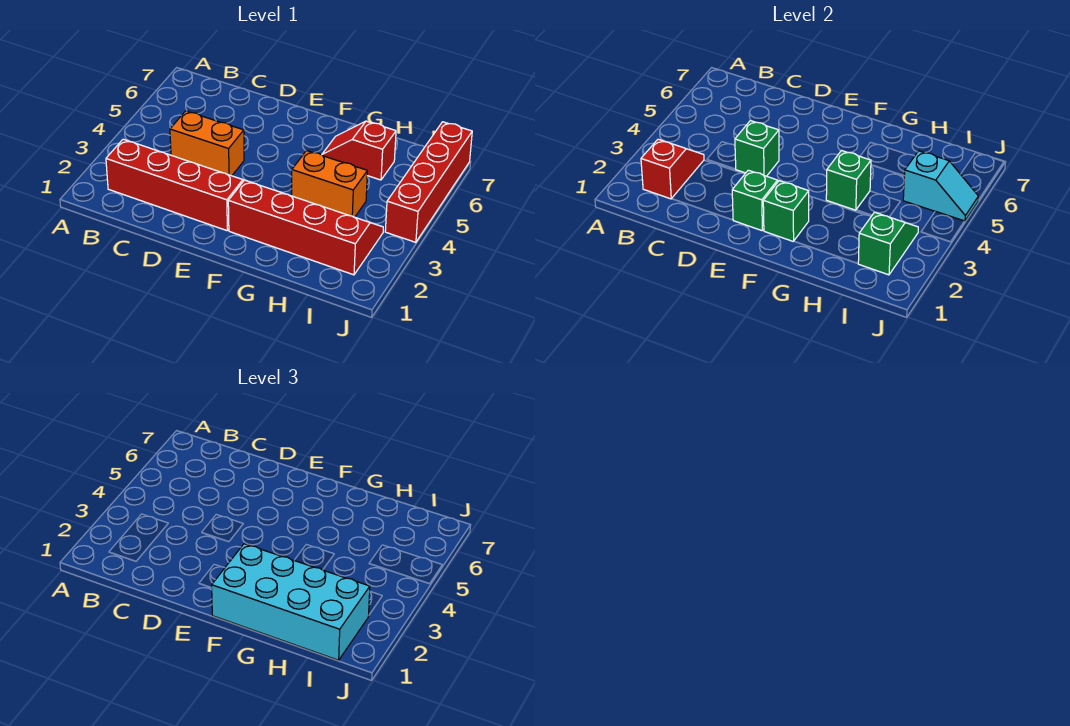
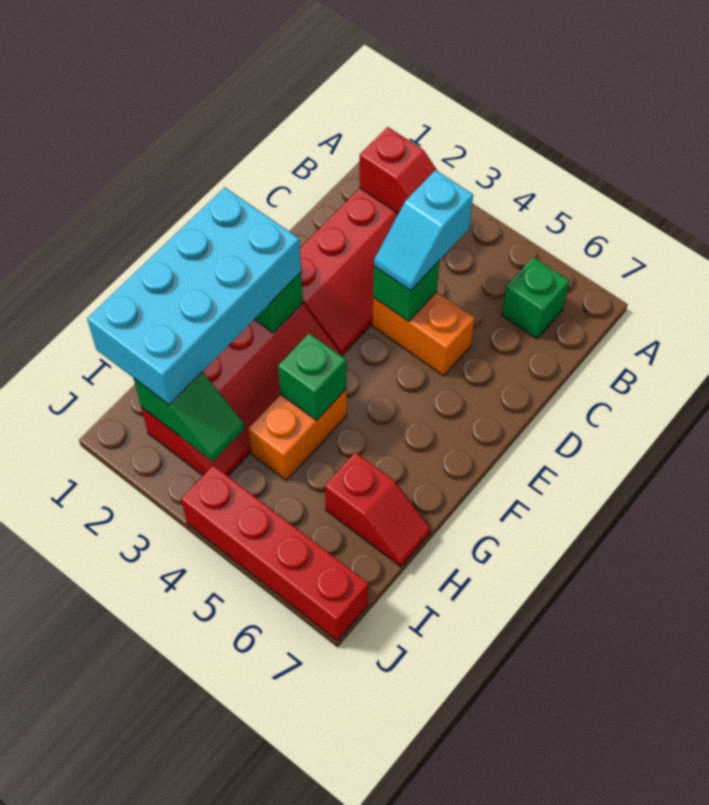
orange 1x2 brick [170,111,244,176] -> orange 1x2 brick turned to [373,292,475,376]
green 1x1 brick [732,170,778,231] -> green 1x1 brick moved to [502,257,569,339]
red 1x2 slope [322,121,396,180] -> red 1x2 slope turned to [325,452,431,567]
cyan 1x2 slope [903,151,978,221] -> cyan 1x2 slope moved to [374,170,473,291]

